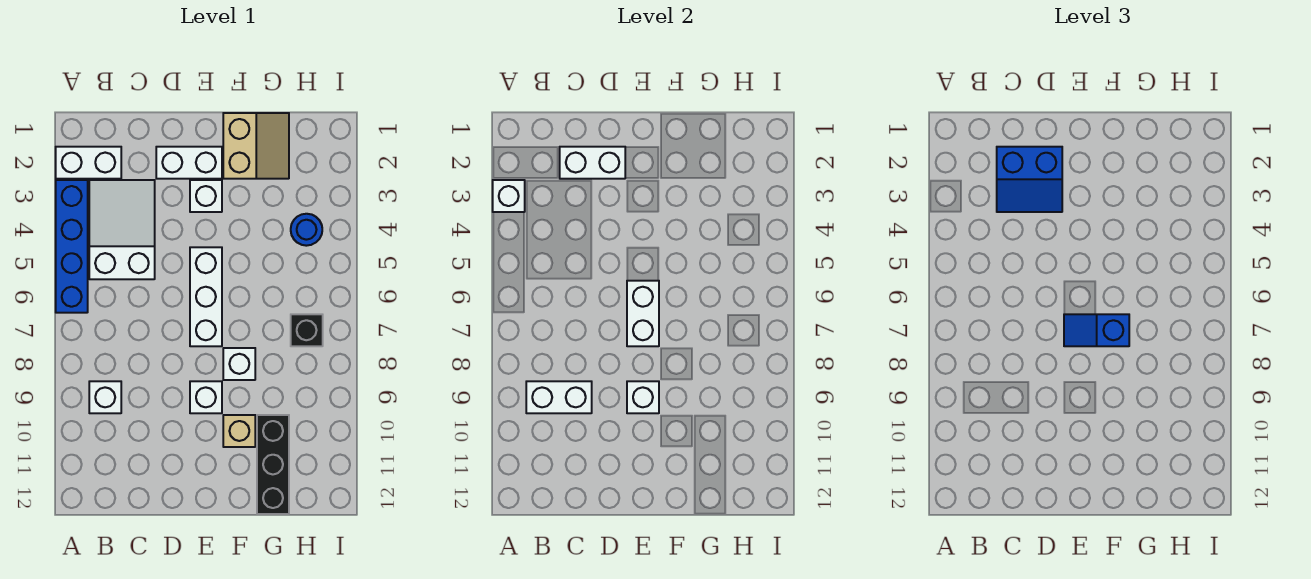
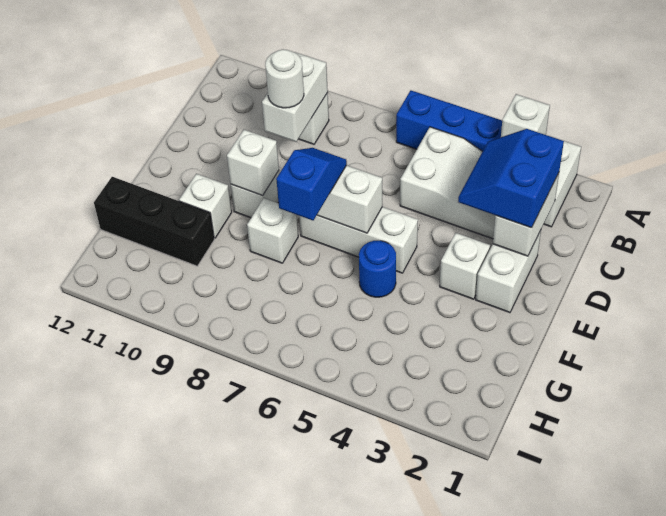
none -> white 1x1 round brick [265,49,304,108]
tan 2x2 slope [223,113,289,179] -> none
tan 1x1 brick [223,415,255,447] -> white 1x1 brick [179,174,232,238]
blue 1x1 round brick [291,214,322,246] -> blue 1x1 round brick moved to [359,241,396,297]
black 1x1 brick [291,314,323,346] -> none

